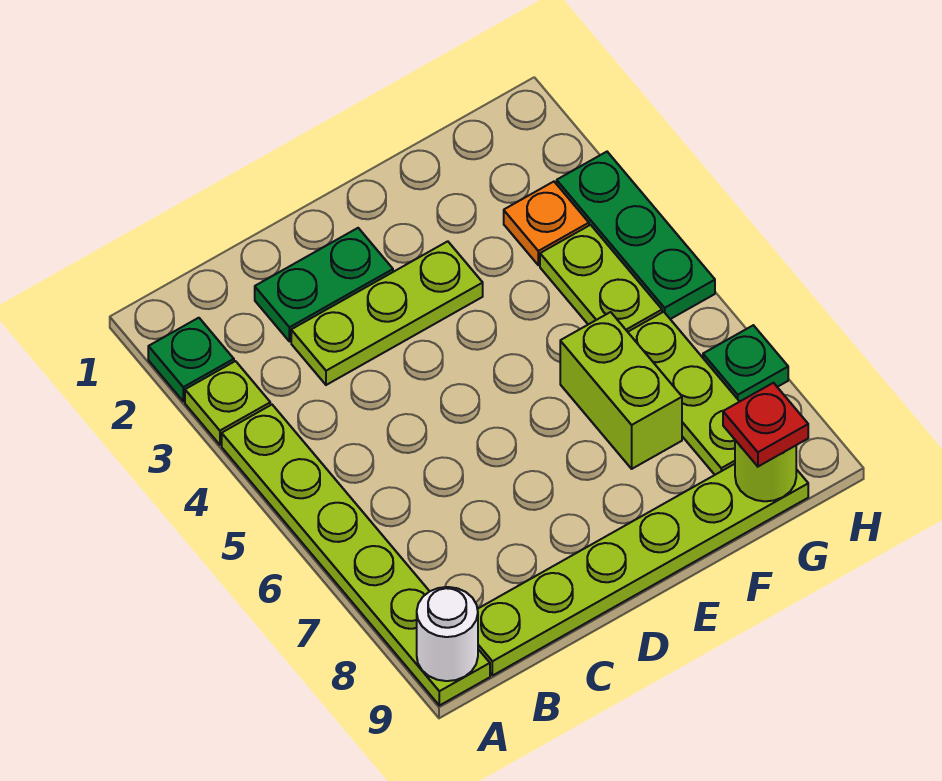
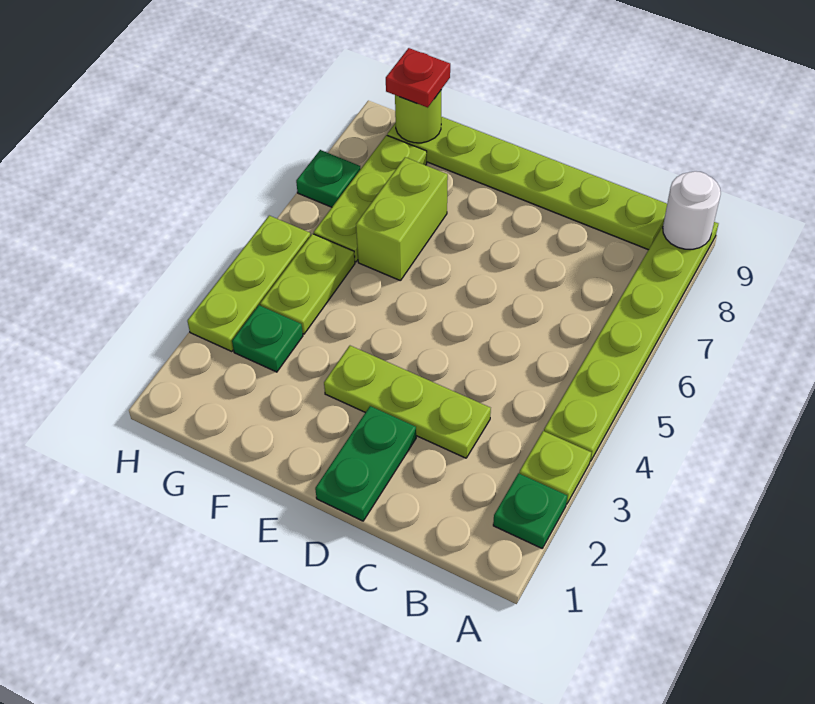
green 1x2 plate [255,228,393,342] -> green 1x2 plate turned to [315,406,416,521]
orange 1x1 plate [504,182,589,265] -> green 1x1 plate [232,305,303,372]
green 1x3 plate [557,152,715,319] -> lime 1x3 plate [187,216,310,352]

